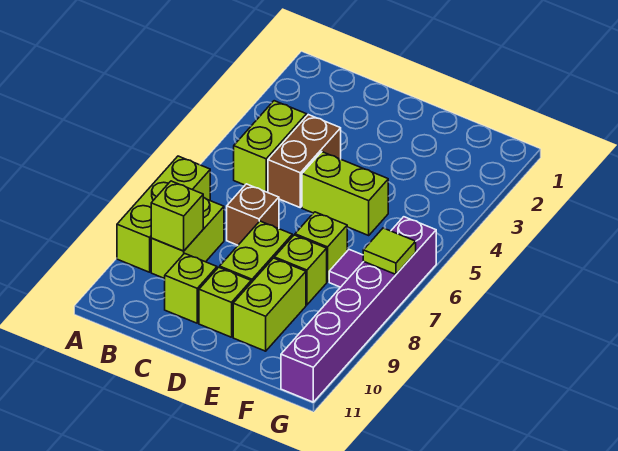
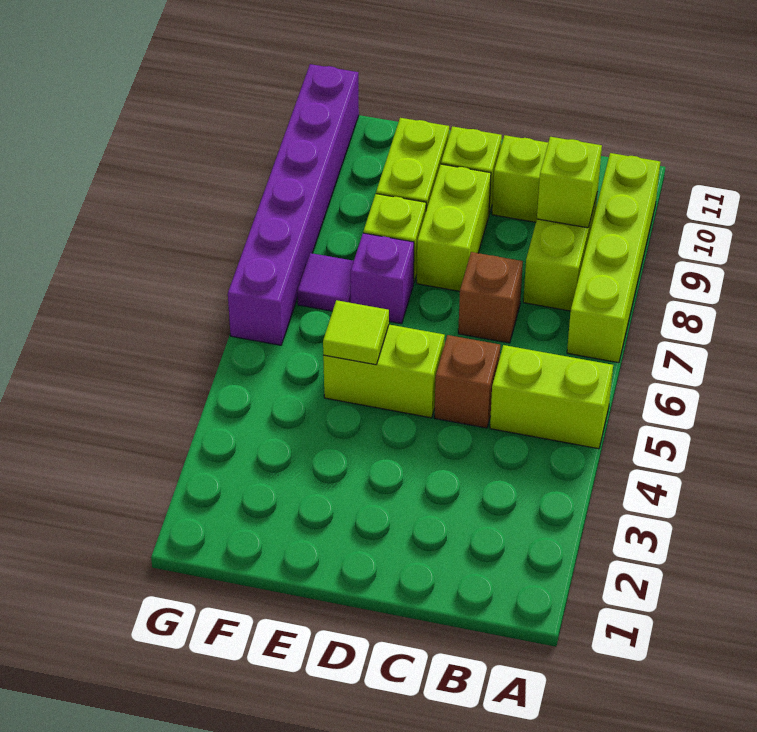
lime 1x3 brick [117,156,210,272] -> lime 1x4 brick [567,153,660,363]
lime 1x2 brick [234,101,307,192] -> lime 1x2 brick turned to [490,345,613,449]
brown 1x2 brick [268,115,341,207] -> brown 1x1 brick [434,335,500,428]
lime 1x1 brick [295,212,347,282] -> purple 1x1 brick [350,233,414,324]
lime 1x1 tile [363,228,416,274] -> lime 1x1 tile moved to [323,300,389,365]

